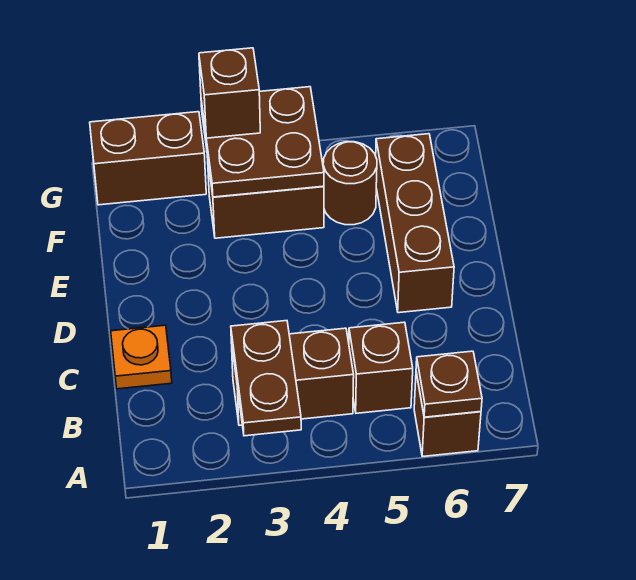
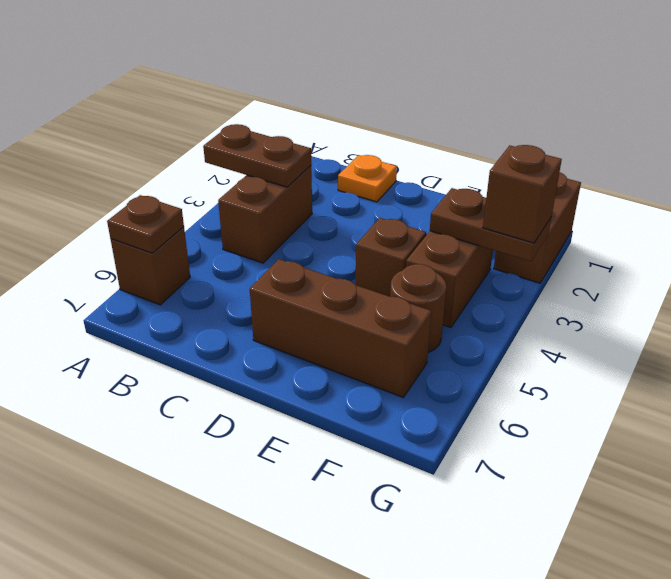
brown 1x1 brick [349,322,413,413] -> brown 1x1 brick moved to [356,218,426,296]
brown 2x2 plate [201,87,324,197] -> brown 1x2 plate [430,188,551,261]

